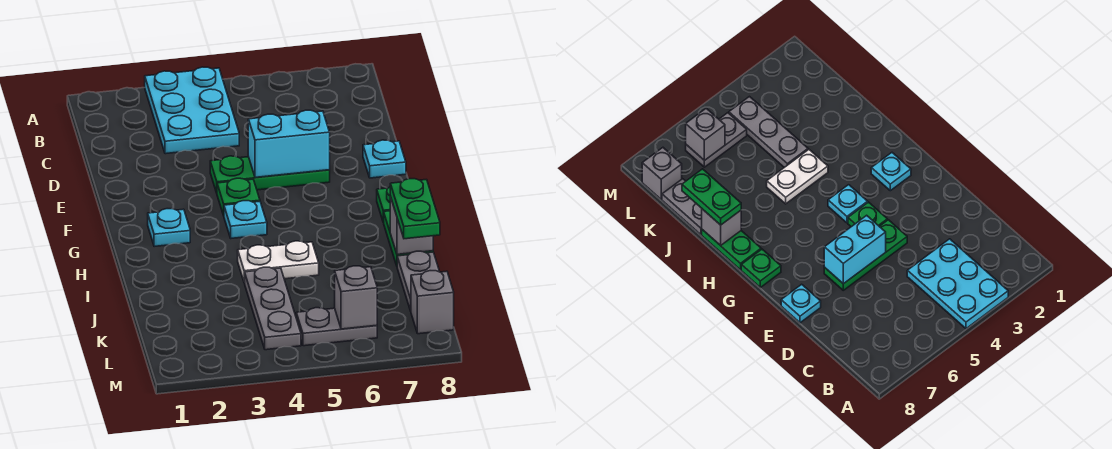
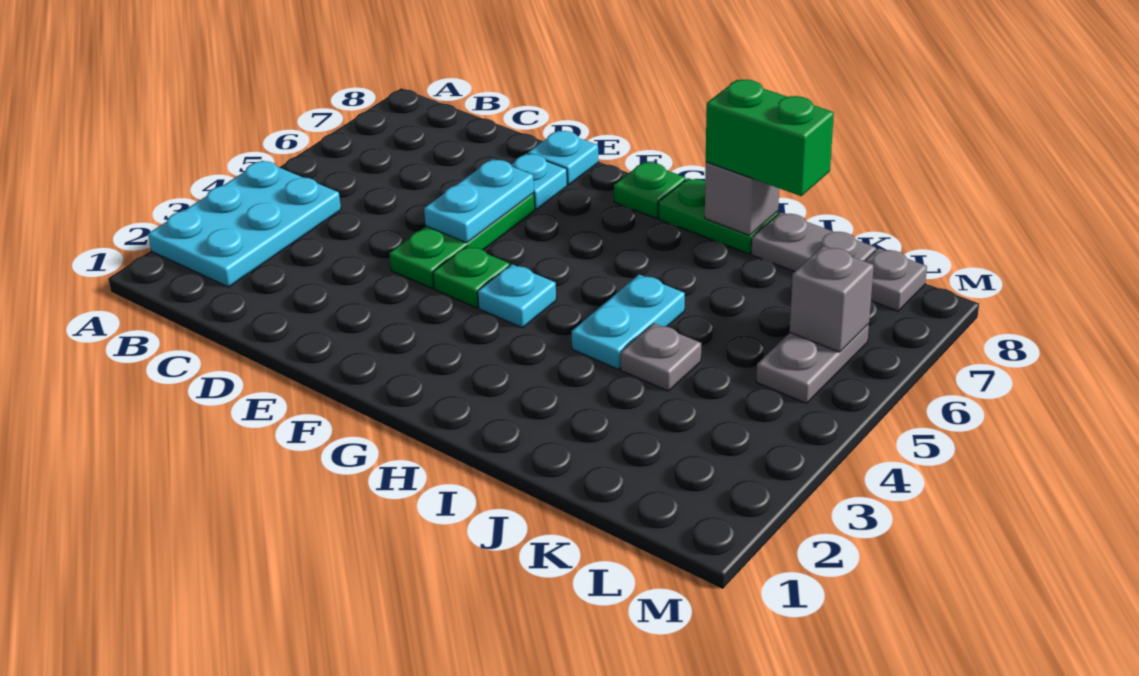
cyan 2x3 plate [145,67,239,154] -> cyan 2x3 plate turned to [148,161,341,287]
cyan 1x2 brick [248,110,330,177] -> cyan 1x2 plate [424,159,534,243]
cyan 1x1 plate [148,209,190,247] -> cyan 1x1 plate moved to [511,154,567,209]
white 1x2 plate [238,241,319,283] -> cyan 1x2 plate [571,275,685,369]
green 1x2 plate [390,179,440,239] -> green 1x2 brick [706,80,834,196]
grey 1x3 plate [245,267,301,350] -> grey 1x1 plate [621,323,701,391]
grey 1x1 brick [411,271,454,334] -> grey 1x1 plate [865,248,927,311]

